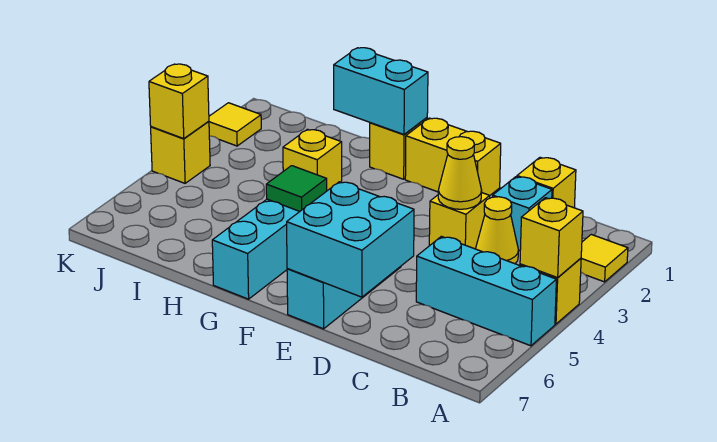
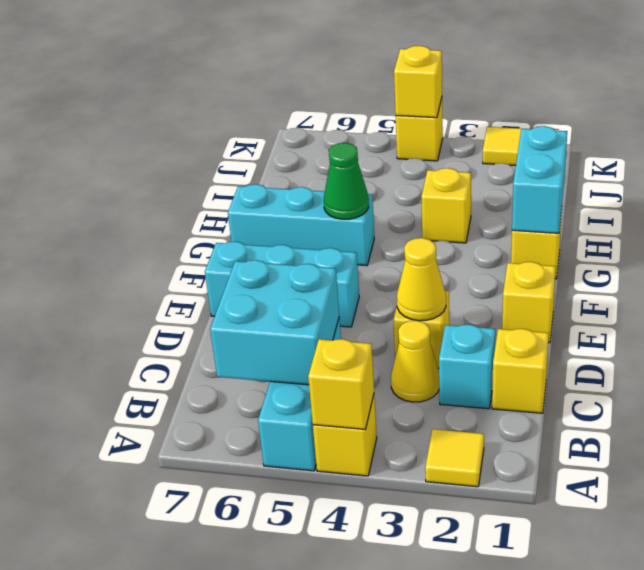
cyan 2x2 brick [287,182,414,297] -> cyan 2x2 brick moved to [210,260,339,385]
yellow 1x2 brick [405,118,501,196] -> yellow 1x1 brick [502,262,556,343]
green 1x1 tile [266,166,327,211] -> green 1x1 cone [324,143,369,219]

